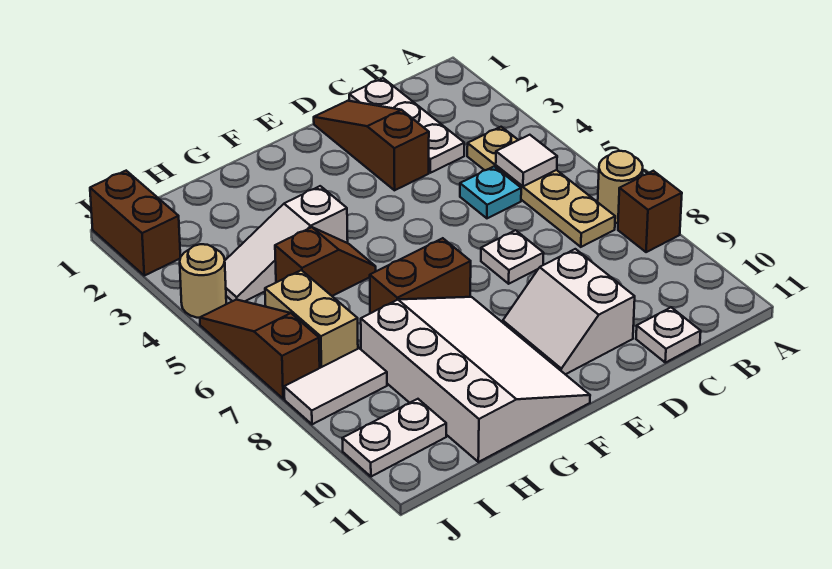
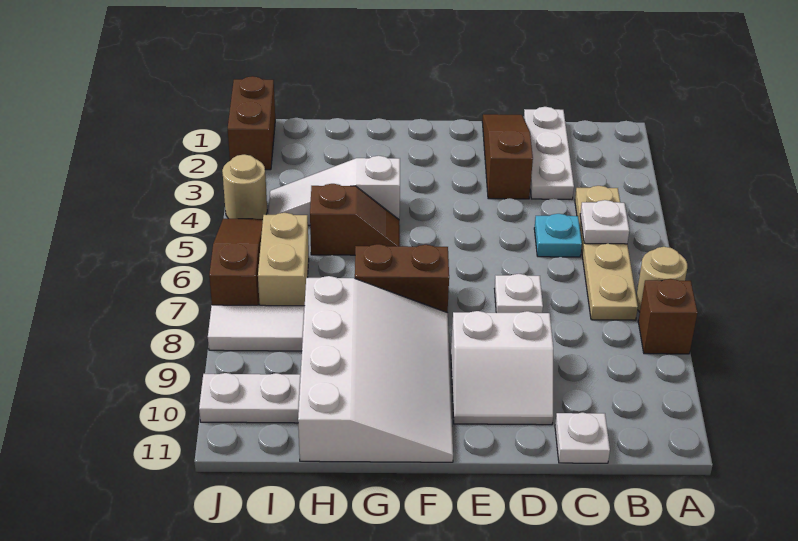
white 1x1 tile [496,135,557,186] -> white 1x1 plate [580,200,629,244]
white 2x2 slope [503,249,635,374] -> white 2x2 slope turned to [451,311,553,425]

